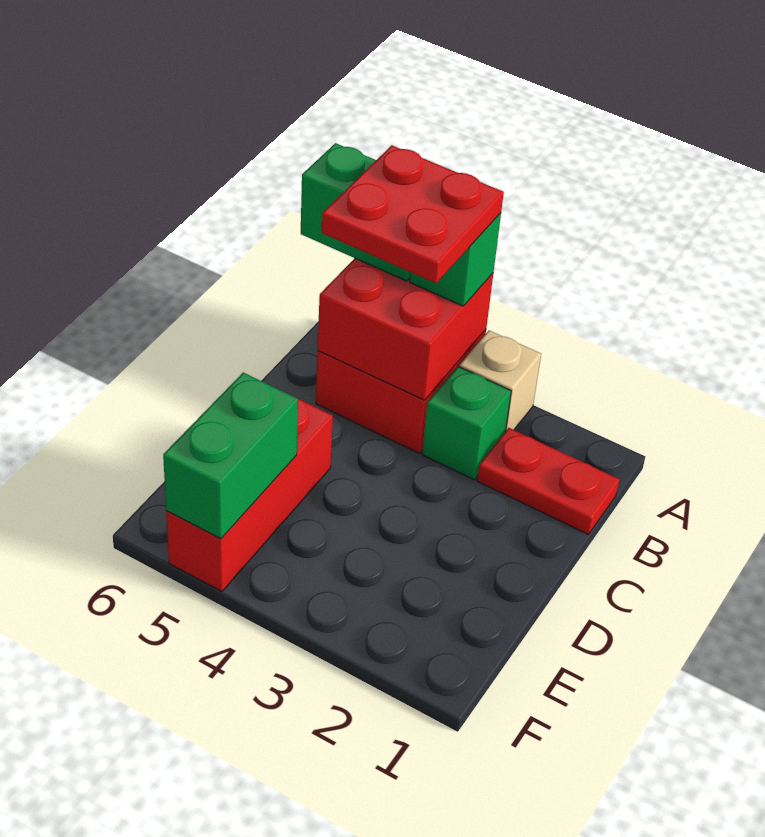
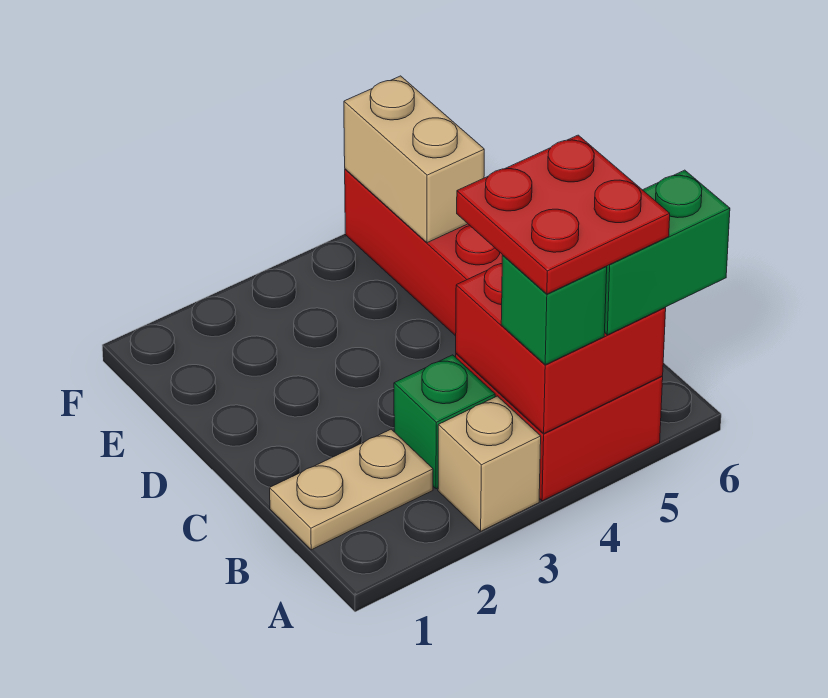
red 1x2 plate [477,428,619,534] -> tan 1x2 plate [270,429,433,550]
green 1x2 brick [163,373,298,539] -> tan 1x2 brick [344,76,484,243]

